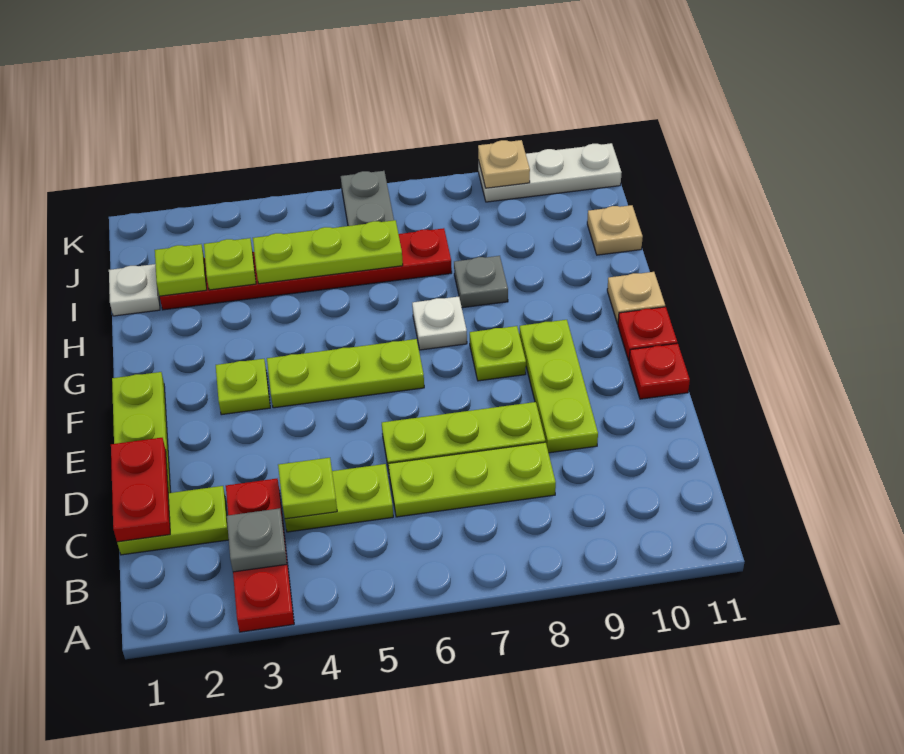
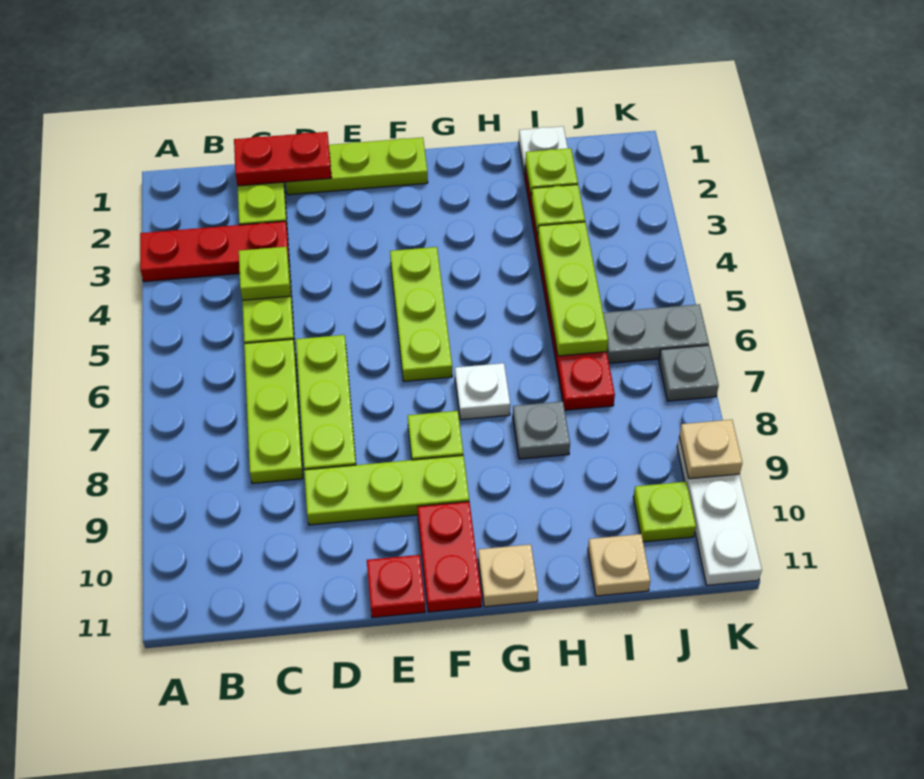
grey 1x1 plate [227,508,287,572] -> grey 1x1 plate moved to [659,345,719,401]
lime 1x1 plate [216,359,270,415] -> lime 1x1 plate moved to [633,482,696,542]
red 1x1 plate [618,307,677,361] -> red 1x2 plate [417,502,482,612]

